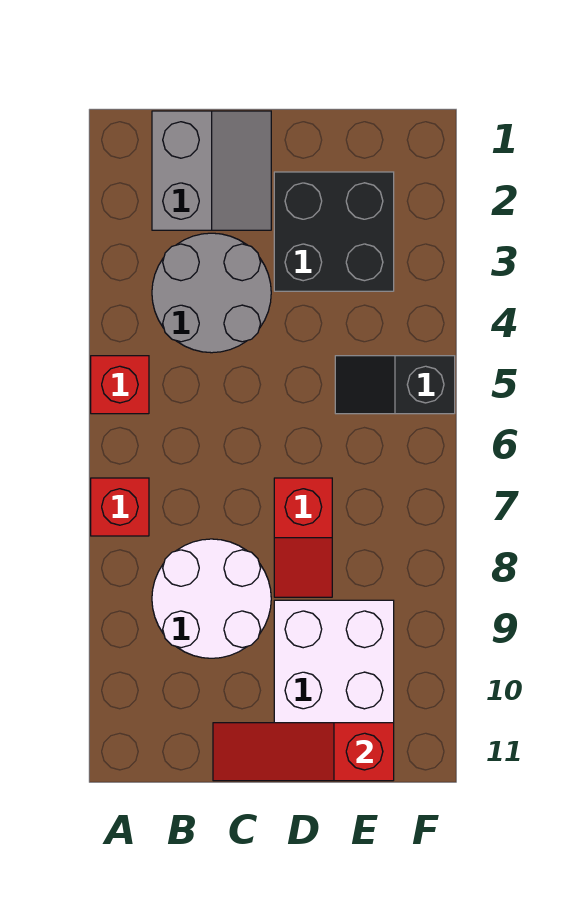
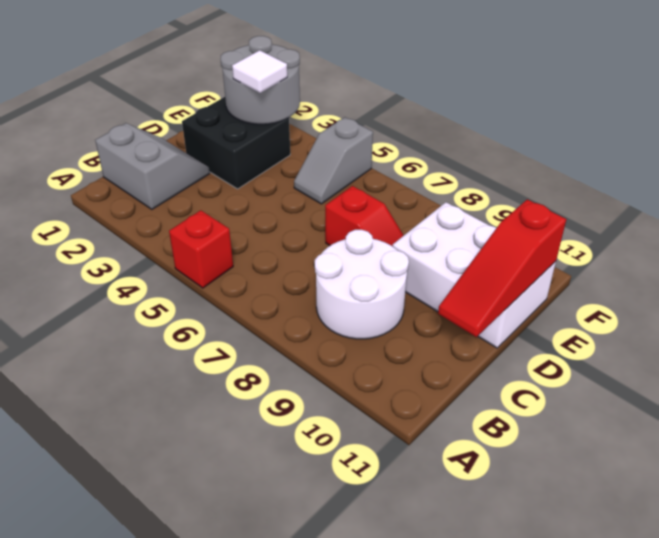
red 1x1 brick [91,478,149,536] -> none
grey 2x2 round brick [152,233,271,353] -> grey 2x2 round brick moved to [221,36,300,124]
none -> white 1x1 tile [232,50,287,93]
black 1x2 slope [335,356,455,414] -> grey 1x2 slope [294,117,373,204]

